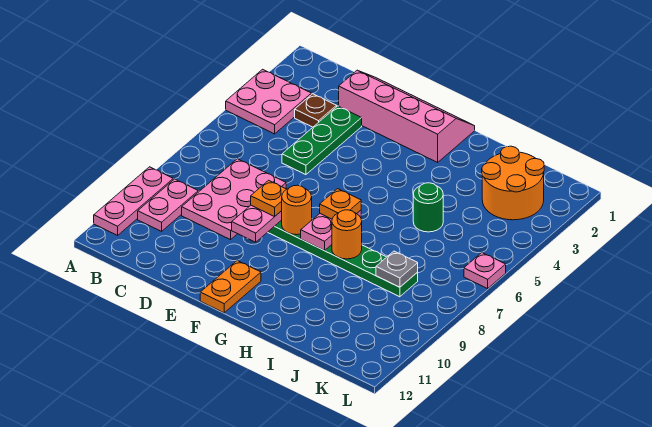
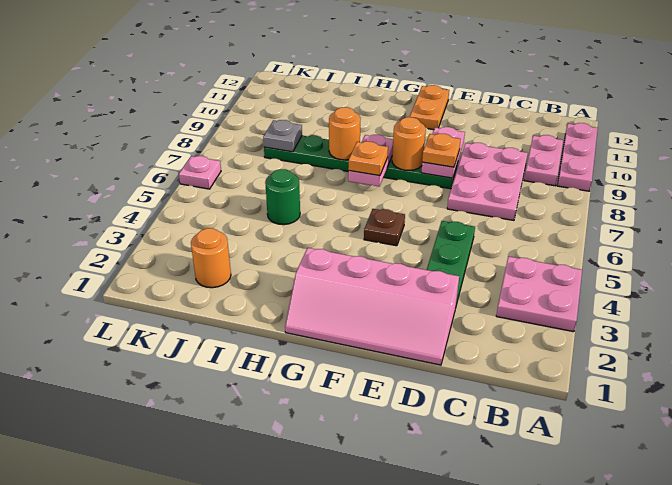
brown 1x1 plate [295,94,337,127] -> brown 1x1 plate moved to [364,209,405,246]
orange 2x2 round brick [482,146,544,220] -> orange 1x1 round brick [191,228,231,288]

